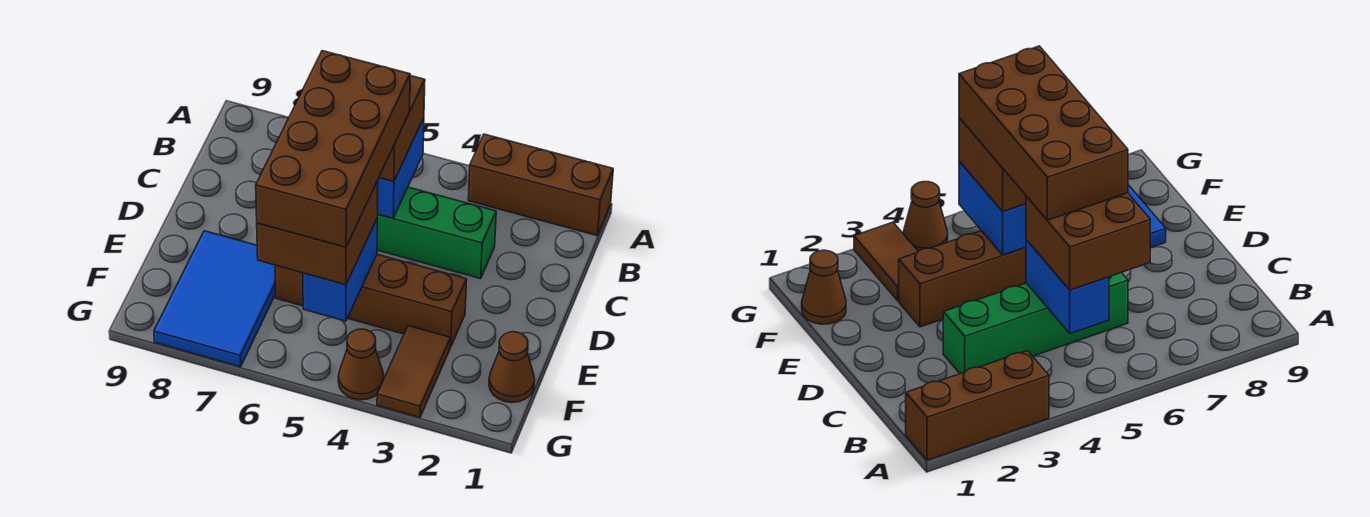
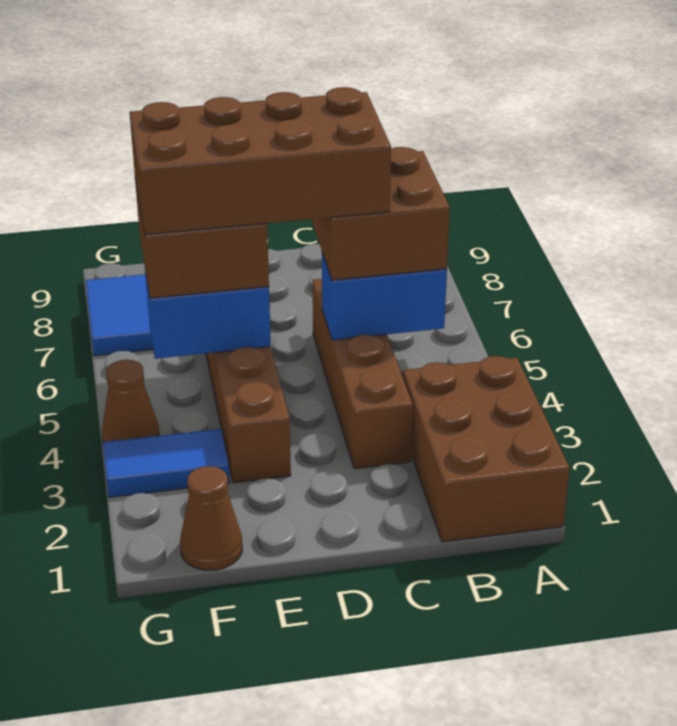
brown 1x3 brick [468,134,613,235] -> brown 2x3 brick [403,356,570,542]
green 1x4 brick [377,187,496,279] -> brown 1x4 brick [313,279,413,469]
brown 1x2 tile [377,326,451,417] -> blue 1x2 tile [103,429,230,497]

